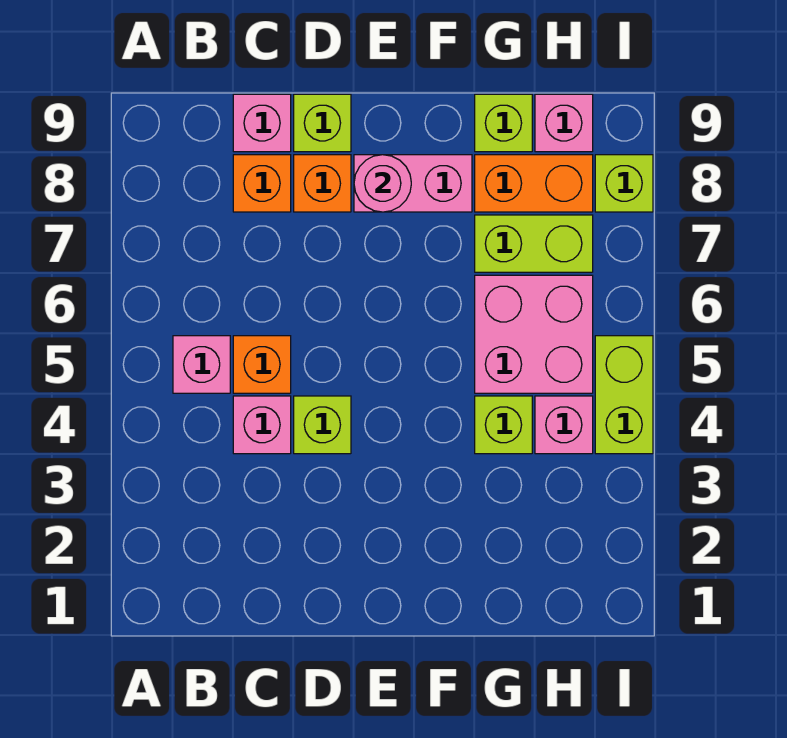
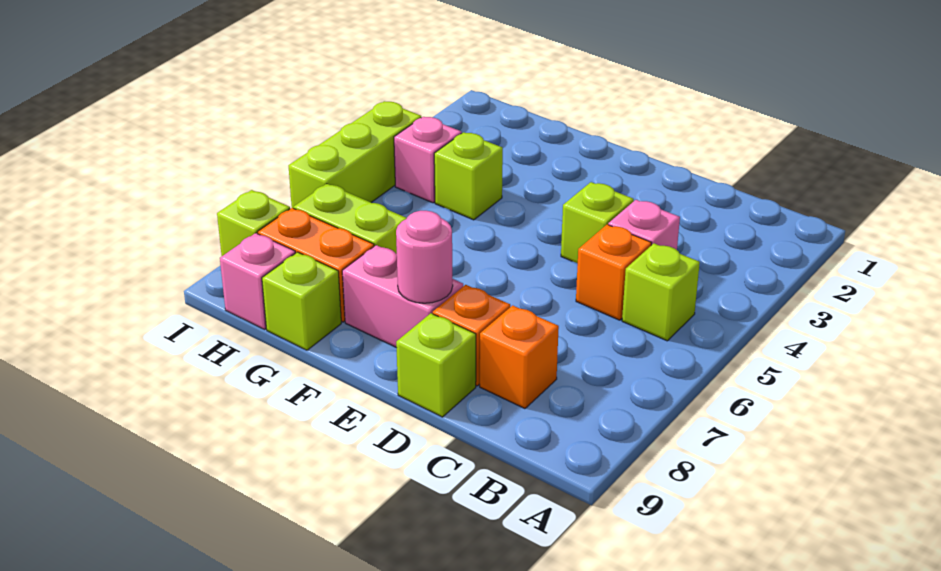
pink 1x1 brick [173,336,230,393] -> lime 1x1 brick [622,243,700,341]
pink 1x1 brick [233,94,291,152] -> none
pink 2x2 brick [475,275,593,393] -> none
lime 1x2 brick [595,336,653,454] -> lime 1x3 brick [288,101,421,208]

